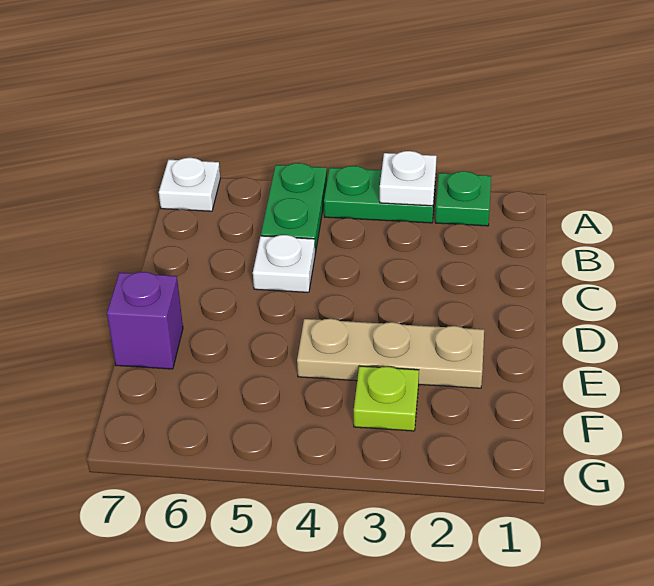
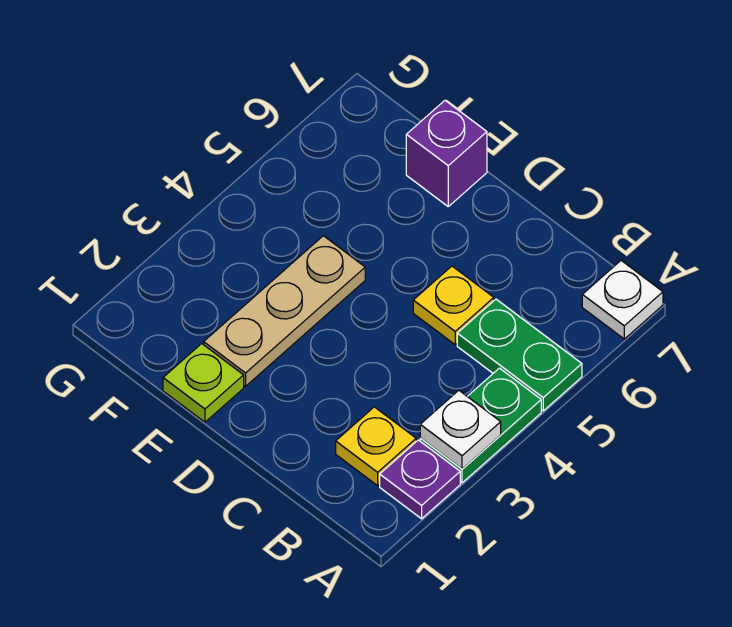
green 1x1 plate [435,171,491,226] -> purple 1x1 plate [380,440,460,519]
none -> yellow 1x1 plate [336,407,416,486]
white 1x1 plate [253,235,315,292] -> yellow 1x1 plate [413,266,494,345]
lime 1x1 plate [354,366,419,431] -> lime 1x1 plate moved to [163,344,244,422]

